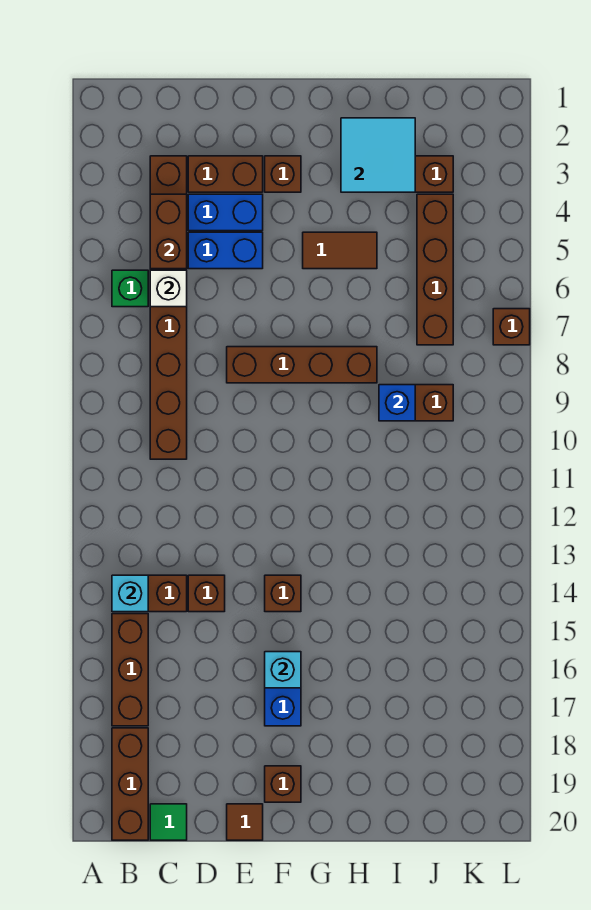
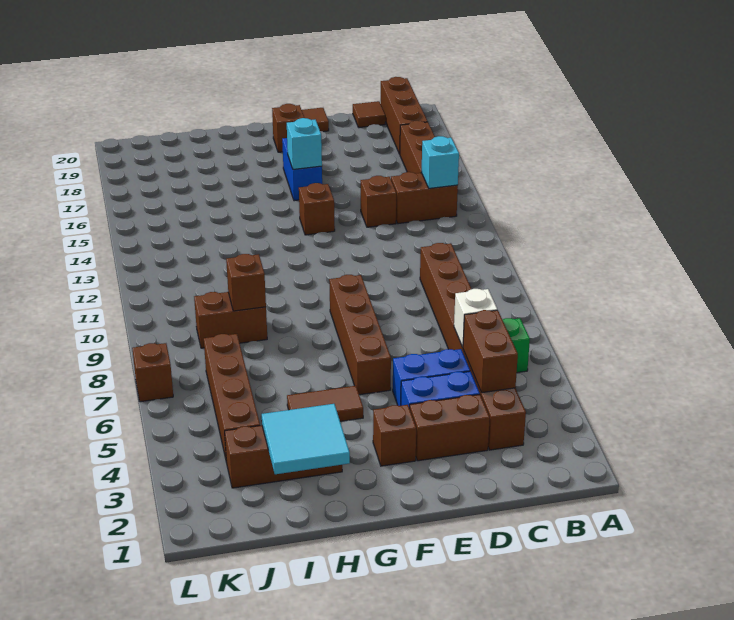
green 1x1 tile [150,804,187,840] -> brown 1x1 tile [353,101,385,128]
brown 1x4 brick [227,347,377,383] -> brown 1x4 brick turned to [329,275,391,395]
blue 1x1 brick [379,385,415,421] -> brown 1x1 brick [226,254,266,311]

